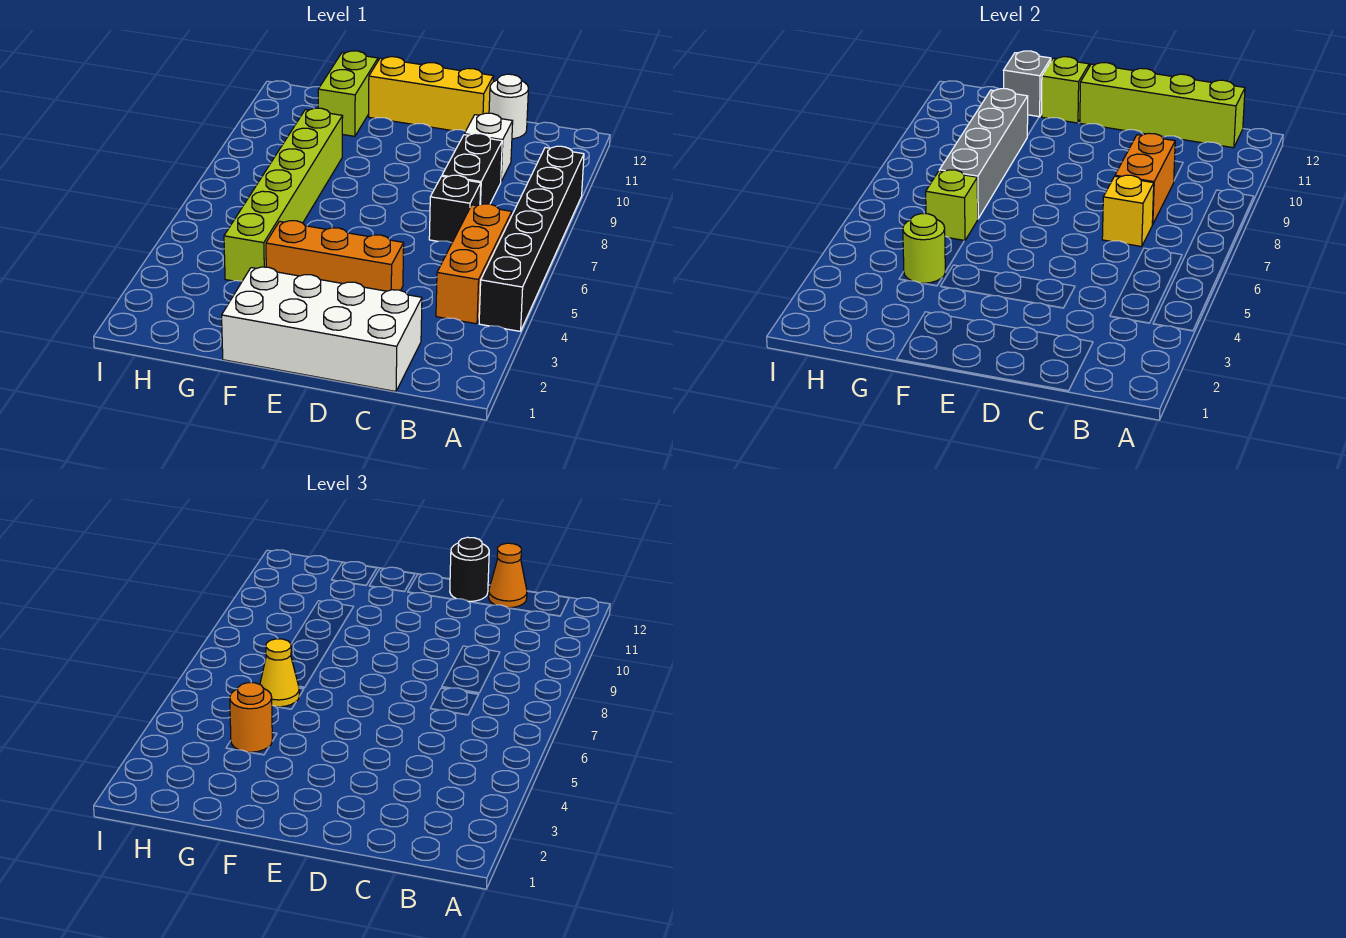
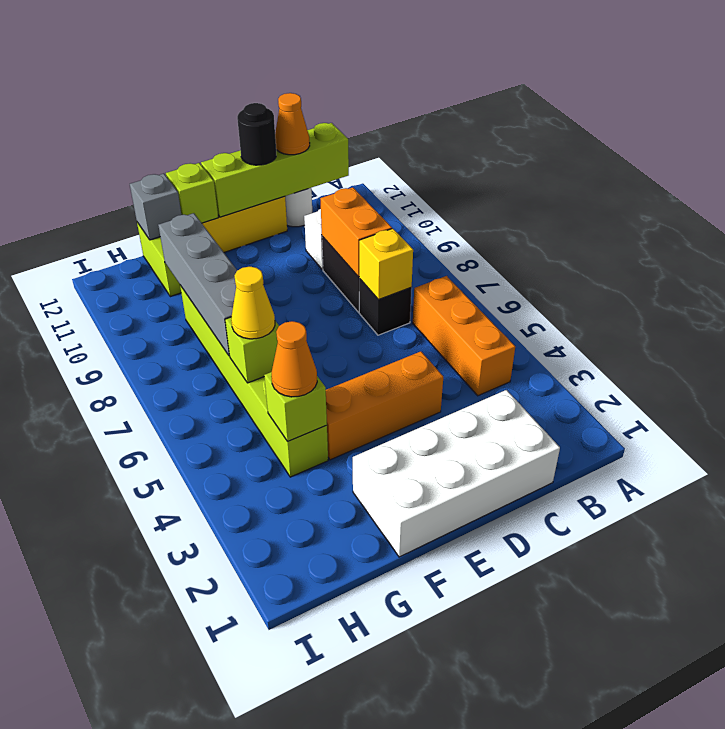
black 1x6 brick [479,146,584,331] -> none
lime 1x1 round brick [903,214,945,283] -> lime 1x1 brick [264,372,327,441]
orange 1x1 round brick [230,683,272,752] -> orange 1x1 cone [271,321,317,397]

